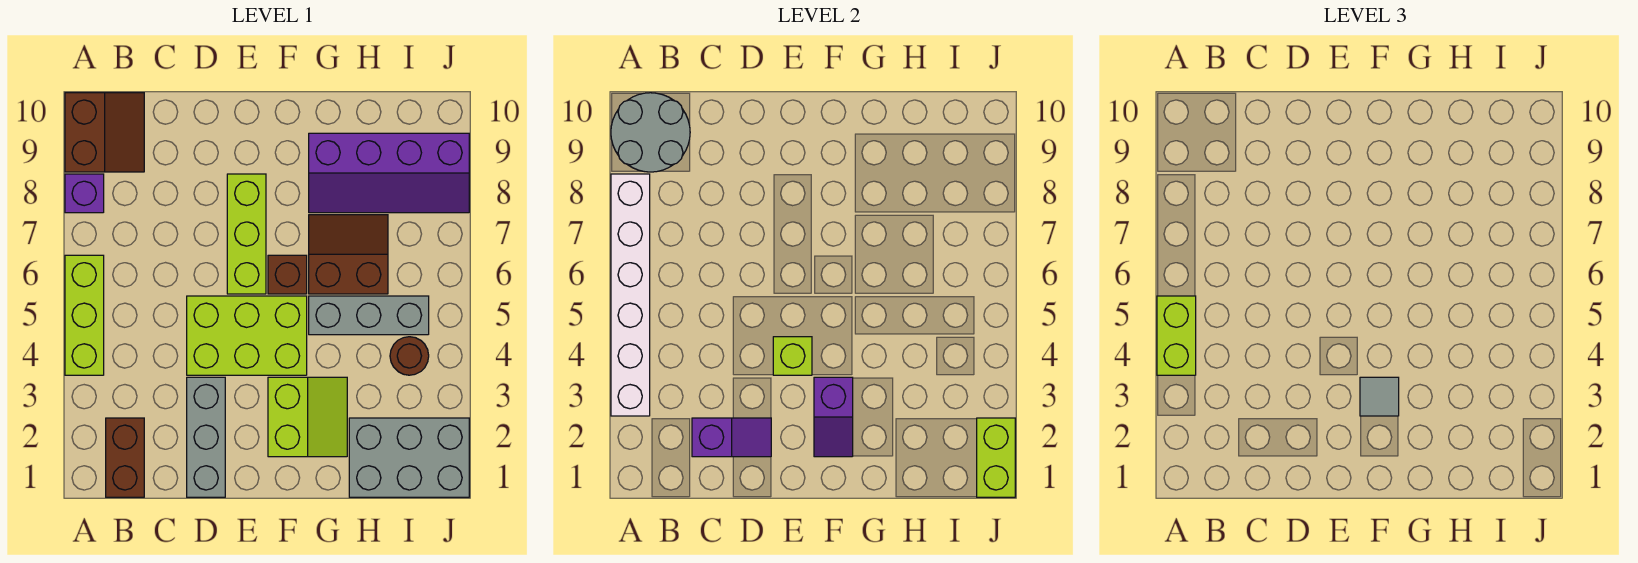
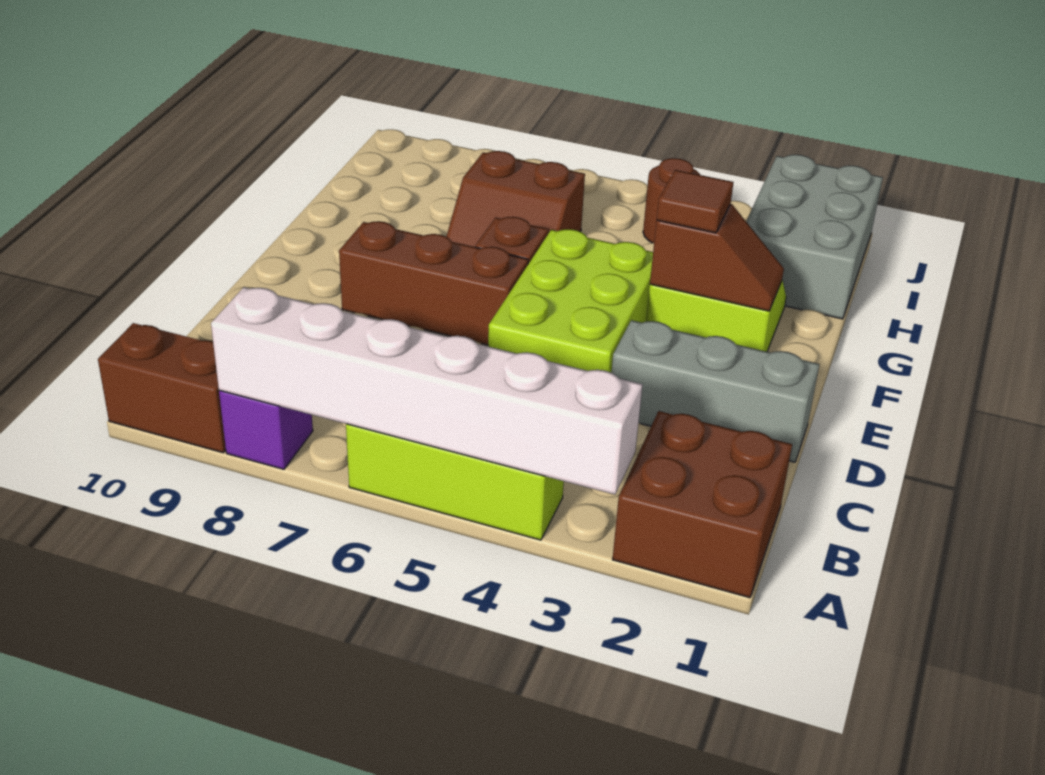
lime 1x2 brick [1157,296,1196,375] -> none
grey 2x2 round brick [611,93,690,172] -> none
brown 1x2 brick [106,418,144,497] -> brown 2x2 brick [612,411,792,598]
purple 1x2 slope [692,418,771,457] -> none
lime 1x1 brick [773,337,812,375] -> none
lime 1x3 brick [227,174,266,294] -> brown 1x3 brick [339,221,528,345]
purple 1x2 slope [814,377,853,457] -> brown 1x2 slope [650,204,784,311]
grey 1x1 tile [1360,377,1399,416] -> brown 1x1 tile [657,170,734,233]
grey 1x3 brick [309,296,429,335] -> none
brown 2x2 slope [309,215,388,294] -> brown 2x2 slope turned to [446,151,585,247]
purple 2x4 slope [309,133,469,213] -> none
lime 1x2 brick [977,418,1015,497] -> none

